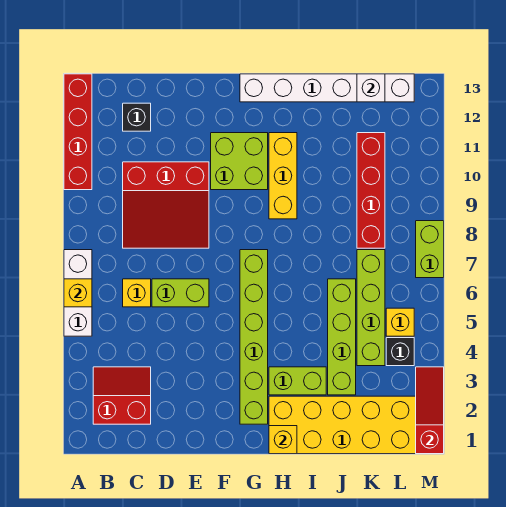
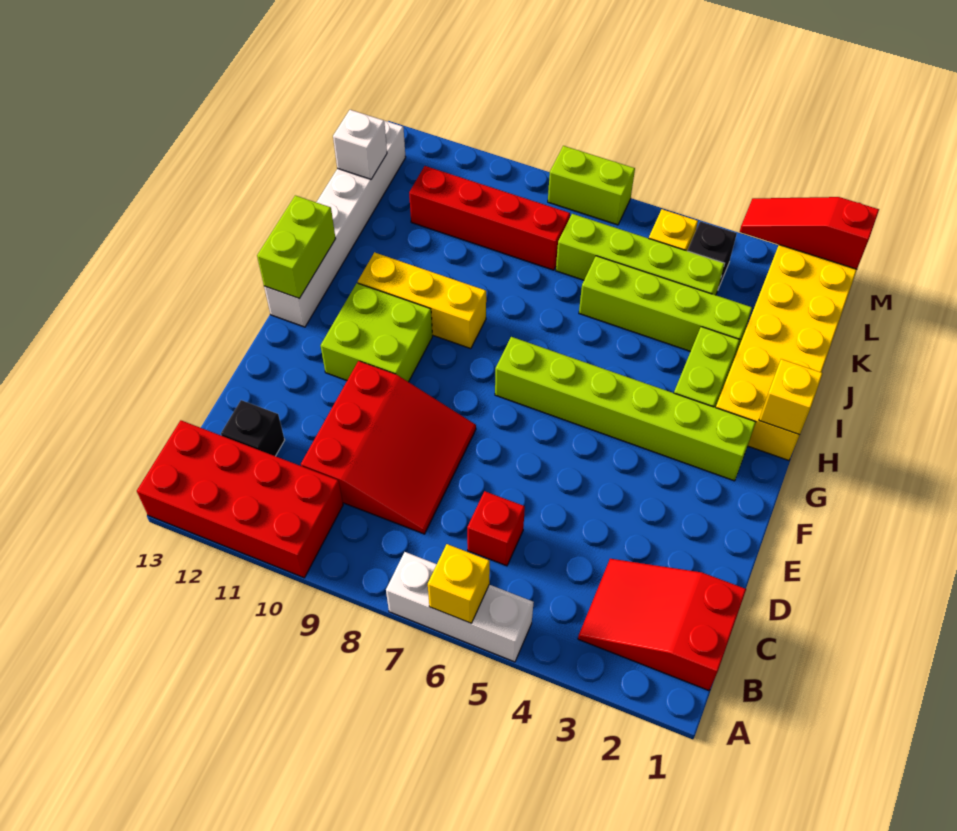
red 1x4 brick [64,74,92,190] -> red 2x4 brick [137,420,343,578]
red 2x2 slope [93,367,151,424] -> red 2x3 slope [578,559,746,691]
yellow 1x1 brick [123,279,151,307] -> red 1x1 brick [467,491,525,566]
lime 1x2 brick [152,279,209,307] -> lime 1x2 brick moved to [257,195,336,299]

